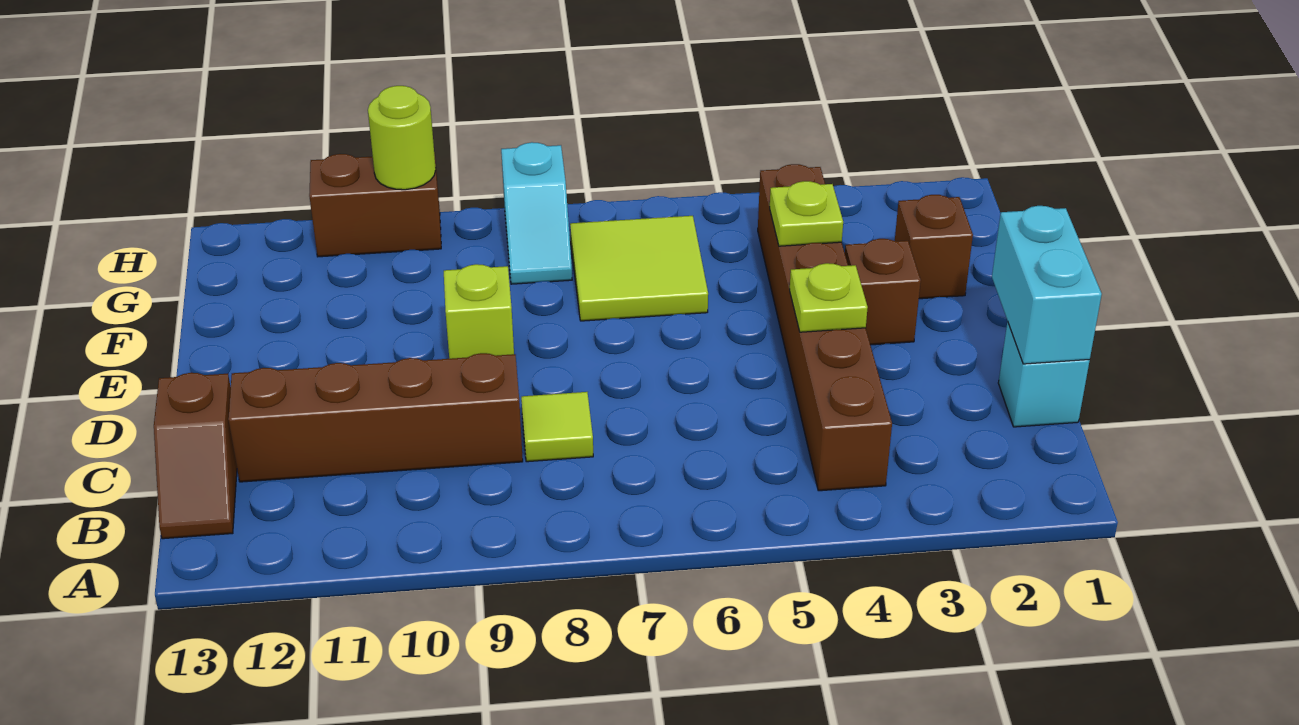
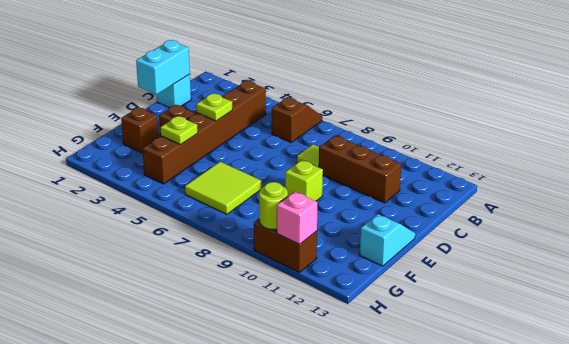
brown 1x2 slope [154,373,237,539] -> brown 1x2 slope moved to [272,97,322,142]
brown 1x4 brick [228,353,523,482] -> brown 1x3 brick [319,136,401,203]
cyan 1x2 slope [501,142,572,284] -> cyan 1x2 slope moved to [360,214,415,266]
none -> pink 1x1 brick [277,192,318,244]

